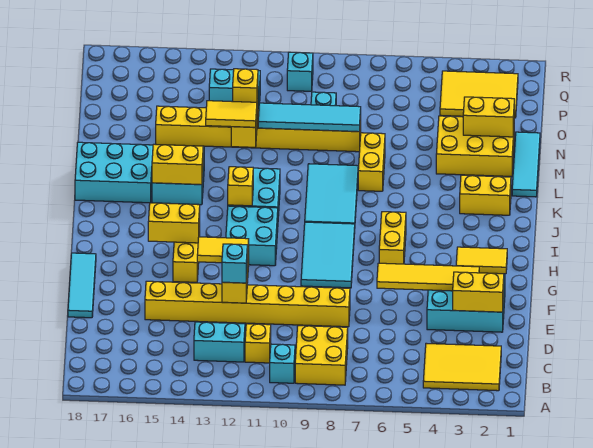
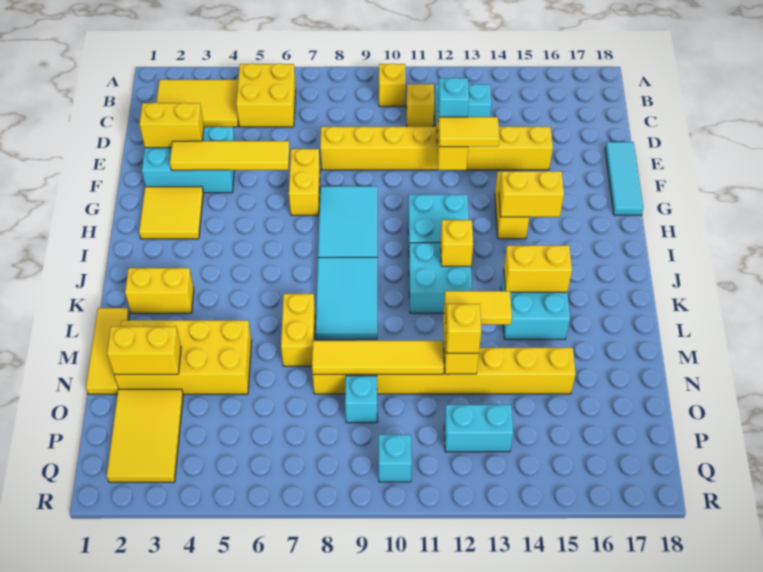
yellow 2x2 brick [295,326,348,385] -> yellow 2x2 brick moved to [236,63,296,127]
cyan 1x1 brick [270,344,295,383] -> yellow 1x1 brick [379,63,406,106]
yellow 1x2 tile [456,247,507,274] -> yellow 2x2 tile [139,186,203,239]
yellow 1x2 brick [379,212,406,264] -> yellow 1x2 brick moved to [289,149,320,215]
cyan 2x3 brick [75,142,153,203] -> none
cyan 1x3 tile [512,132,540,197] -> yellow 1x3 tile [86,308,129,394]
yellow 2x3 brick [436,116,514,176] -> yellow 2x4 brick [114,320,252,394]
cyan 1x4 tile [258,103,361,132] -> yellow 1x4 tile [312,341,444,374]
yellow 2x3 tile [440,71,518,118] -> yellow 2x3 tile turned to [107,389,183,482]

